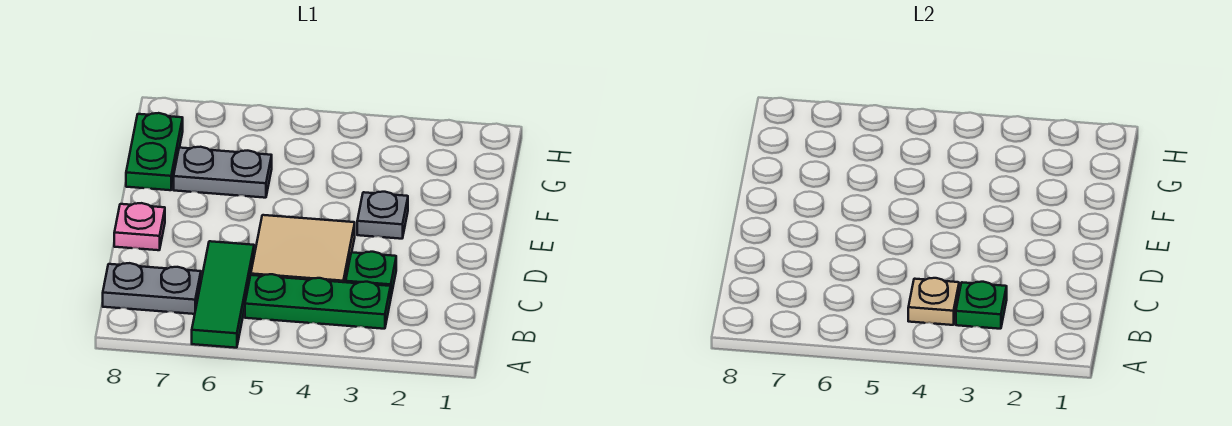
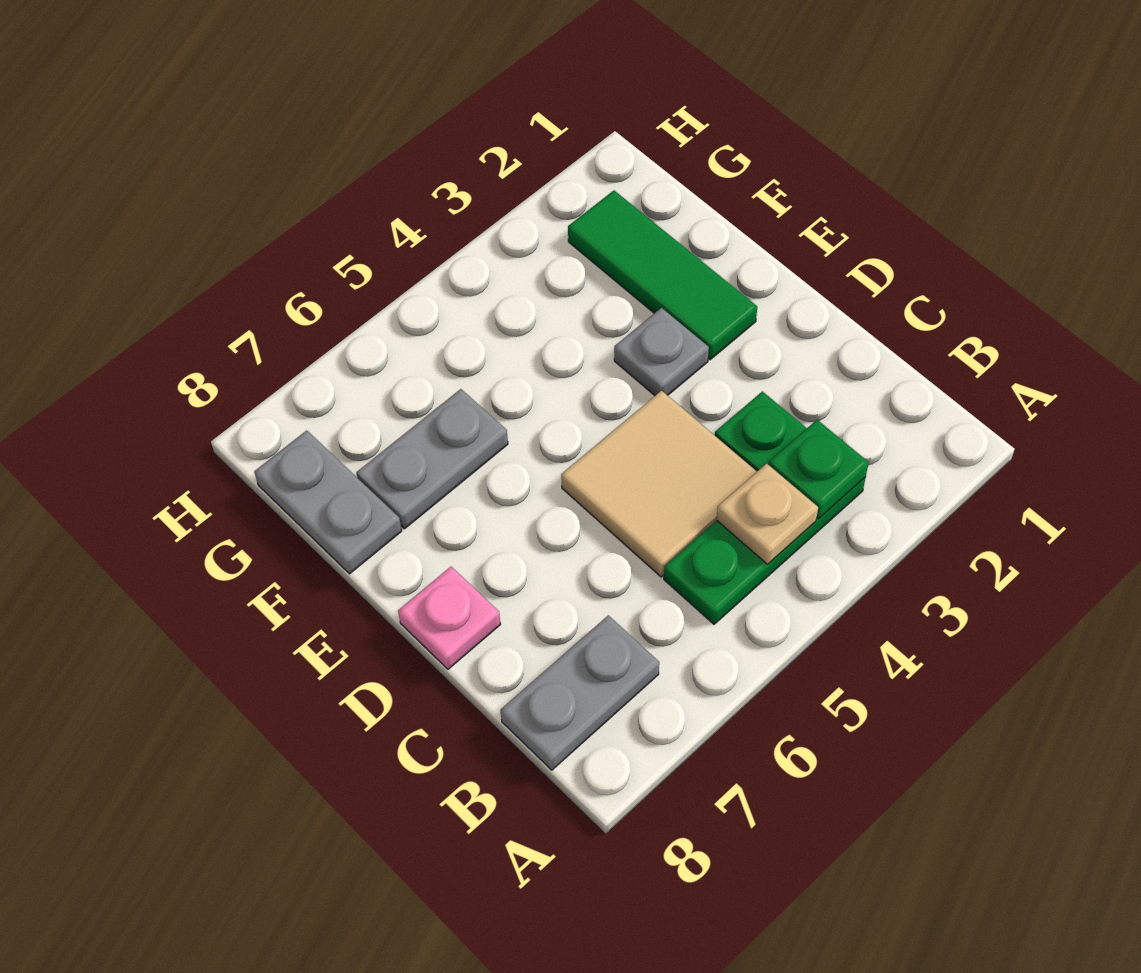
green 1x3 tile [192,241,254,348] -> green 1x3 tile moved to [568,191,757,360]
green 1x2 plate [126,113,183,190] -> grey 1x2 plate [254,430,402,574]

